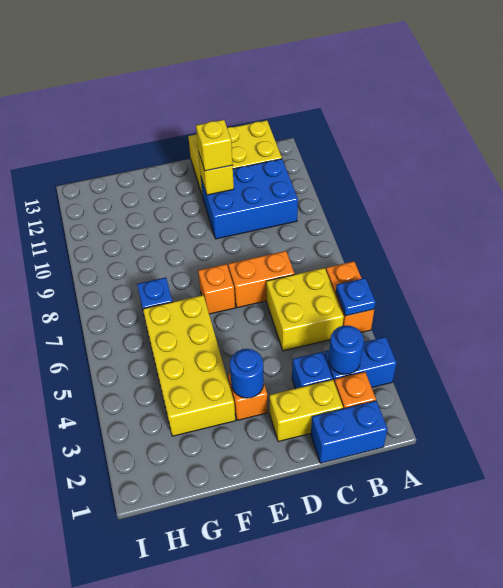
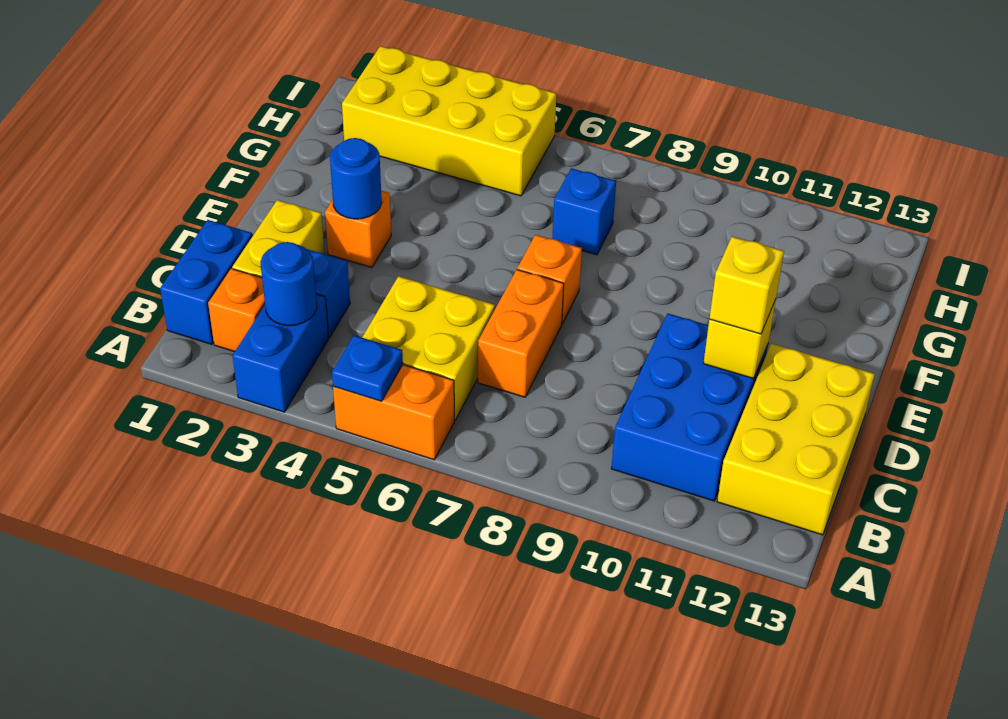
yellow 2x4 brick [143,295,236,436] -> yellow 2x4 brick moved to [342,46,556,196]

